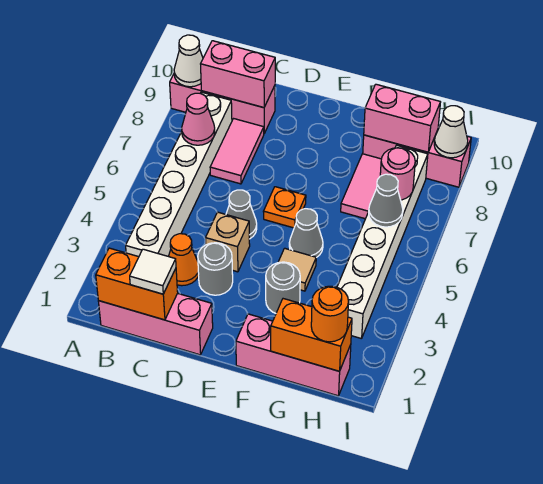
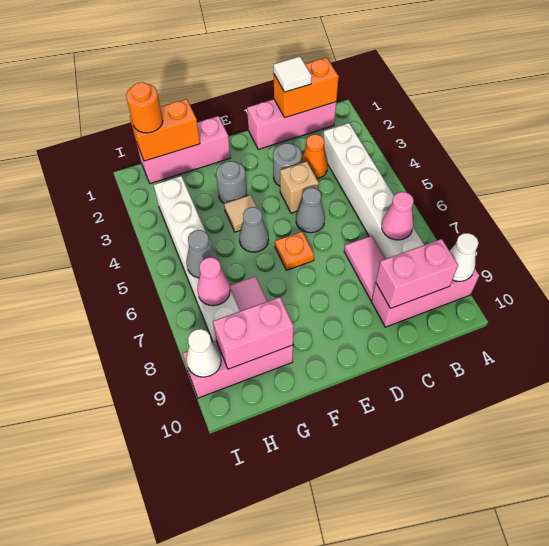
pink 1x1 round brick [380,148,415,200] -> pink 1x1 cone [197,257,230,306]

